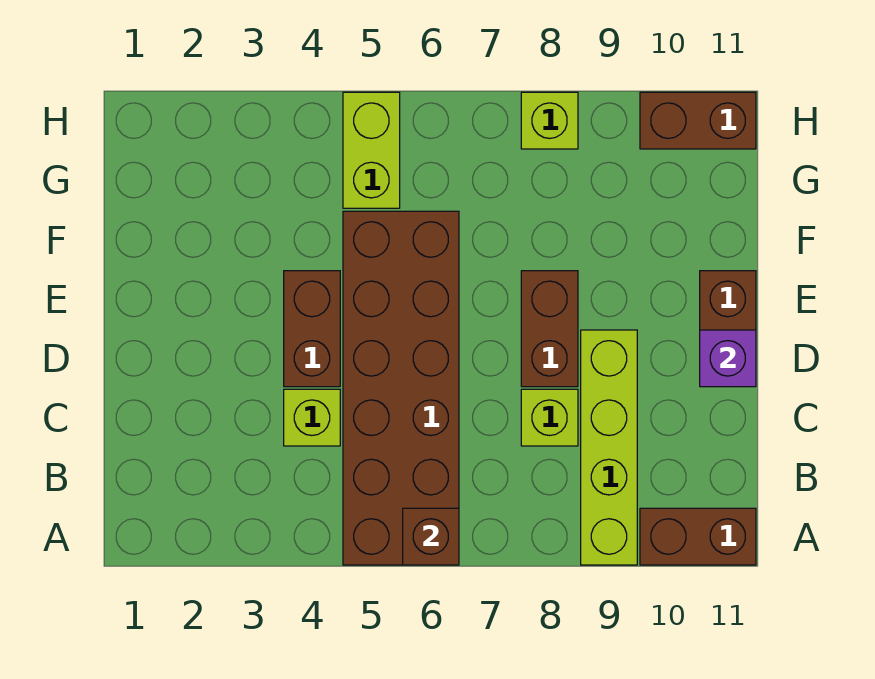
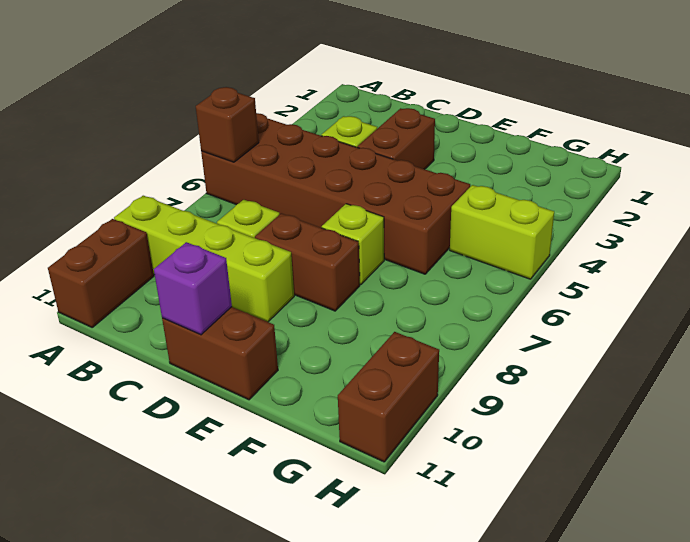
brown 1x2 brick [284,271,340,387] -> brown 1x2 brick turned to [357,108,435,169]
lime 1x1 brick [521,92,578,149] -> lime 1x1 brick moved to [322,204,384,285]

